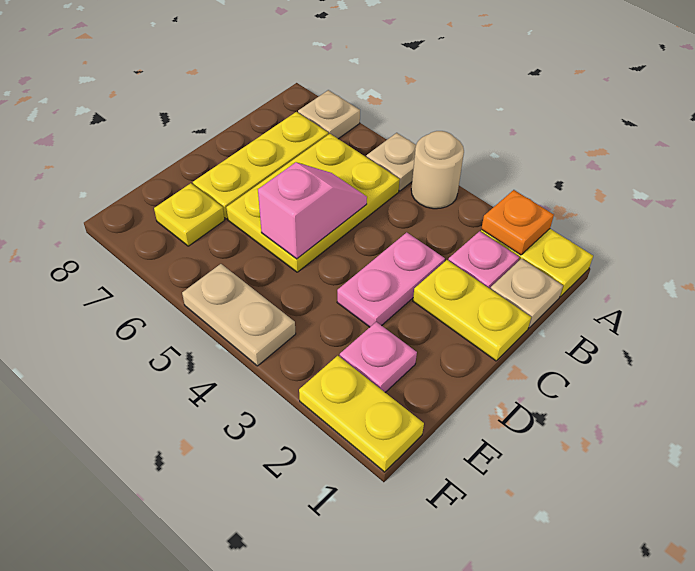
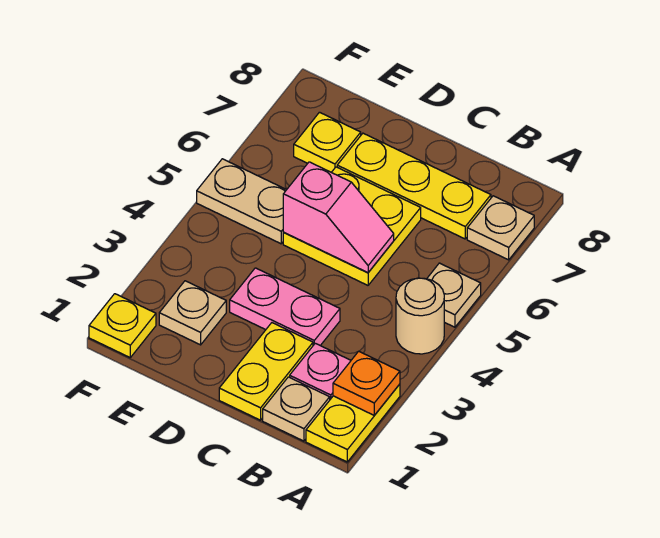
yellow 2x3 plate [226,134,400,272] -> yellow 2x2 plate [283,167,421,285]
pink 1x1 plate [340,322,417,392] -> tan 1x1 plate [159,281,226,345]
yellow 1x2 plate [299,356,424,472] -> yellow 1x1 plate [89,294,156,357]
tan 1x2 plate [182,264,296,366] -> tan 1x2 plate turned to [197,159,286,244]

